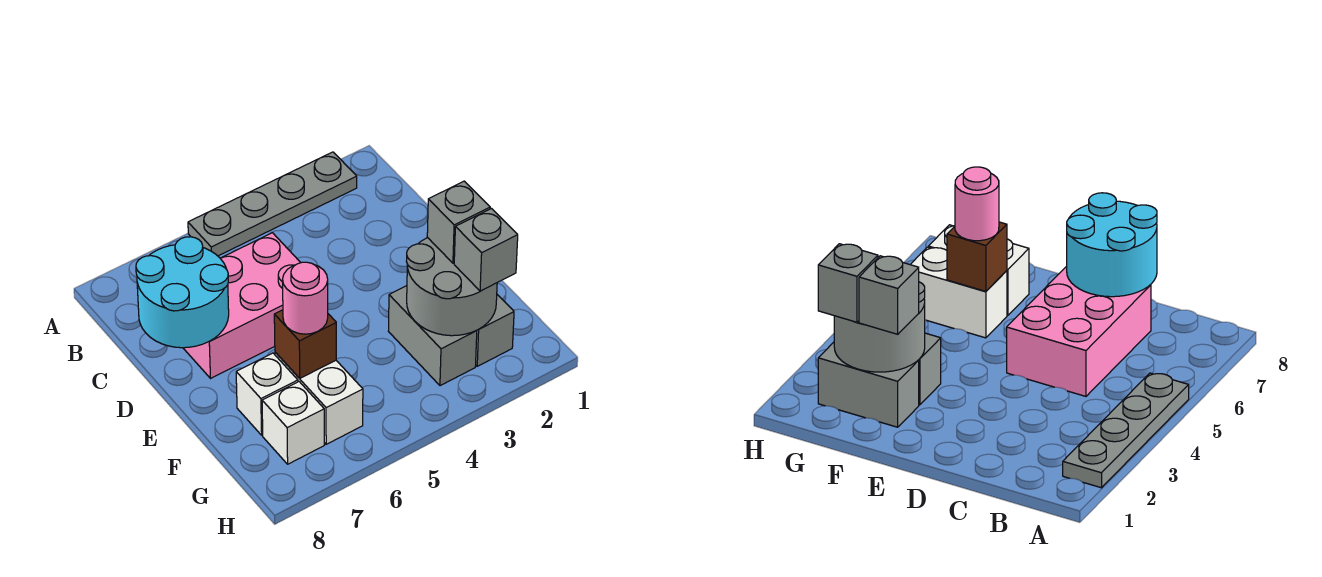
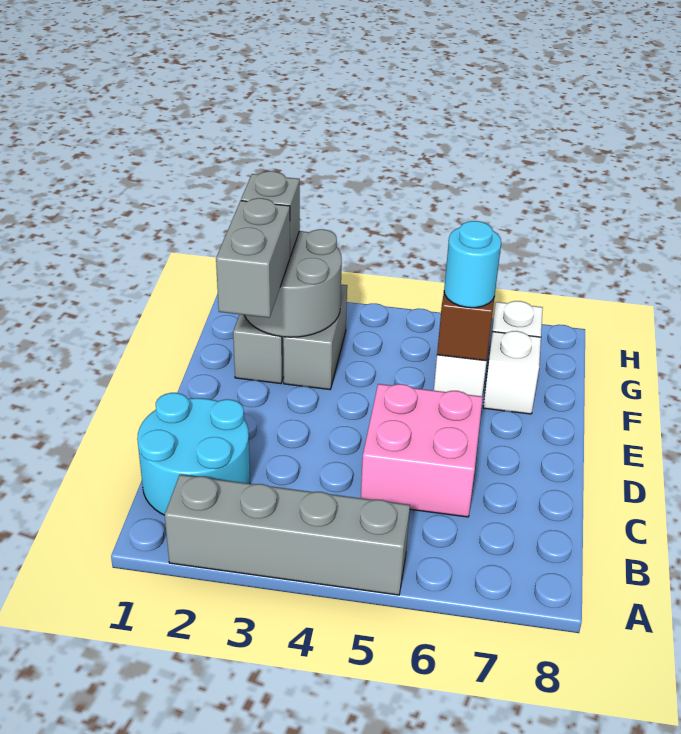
grey 1x4 plate [188,152,357,256] -> grey 1x4 brick [165,475,410,595]
pink 2x3 brick [183,233,301,378] -> pink 2x2 brick [361,384,483,517]
cyan 2x2 round brick [136,237,229,348] -> cyan 2x2 round brick moved to [137,393,250,515]
grey 1x1 brick [427,181,490,263] -> grey 1x2 brick [216,198,290,318]
pink 1x1 round brick [283,262,328,334] -> cyan 1x1 round brick [444,221,501,308]

